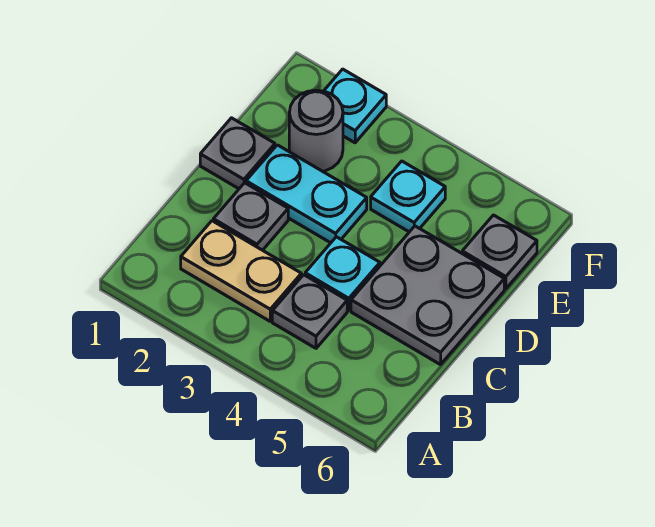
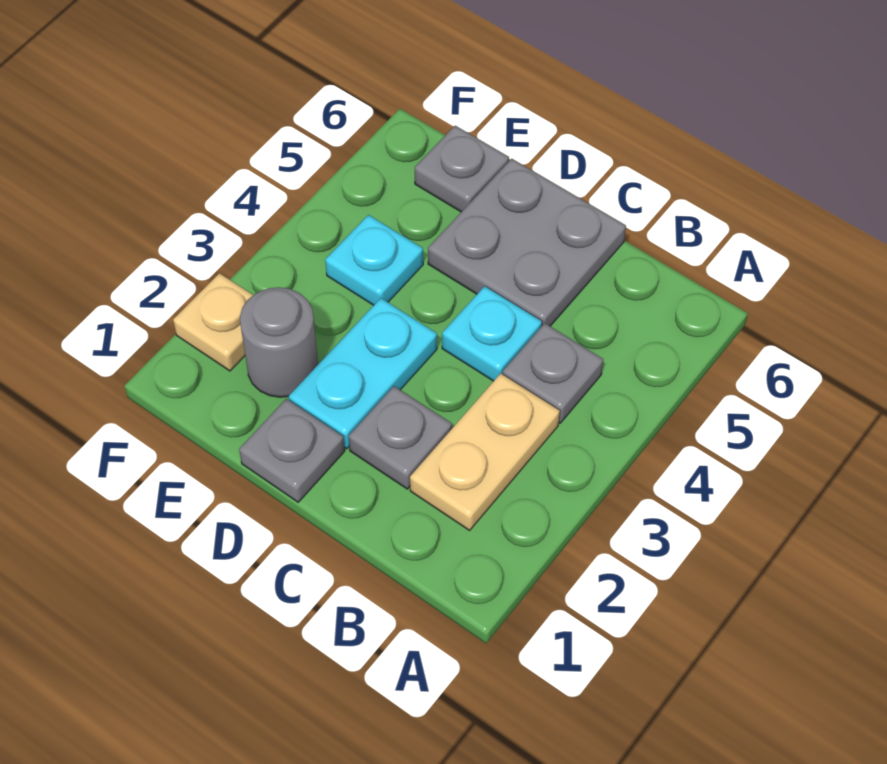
cyan 1x1 plate [324,69,386,143] -> tan 1x1 plate [173,273,253,371]

